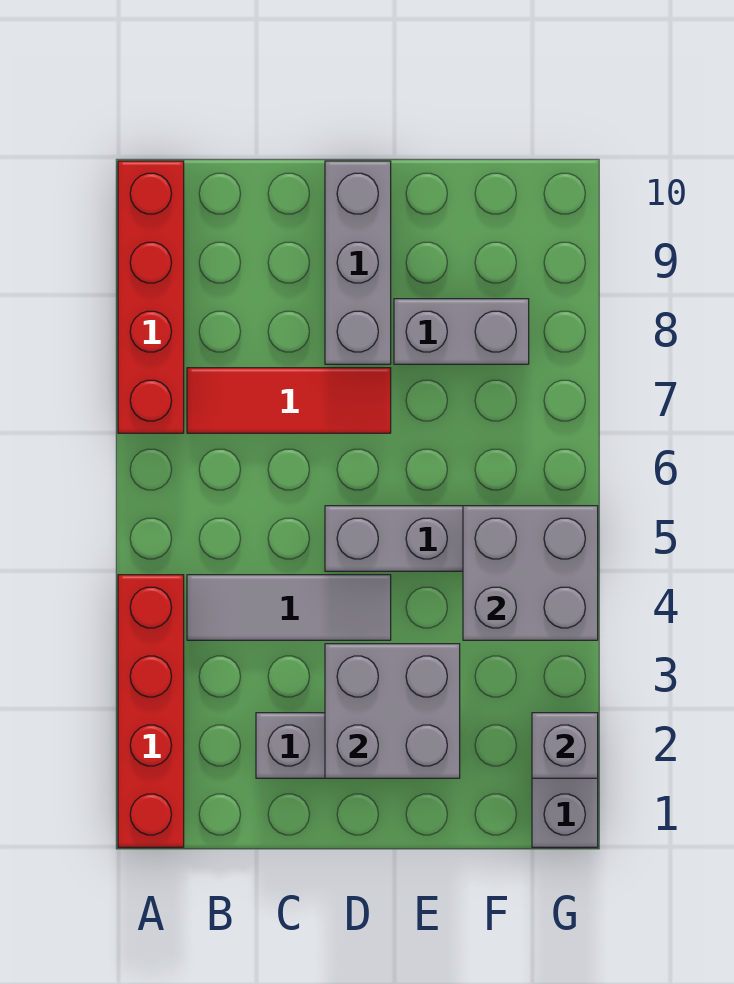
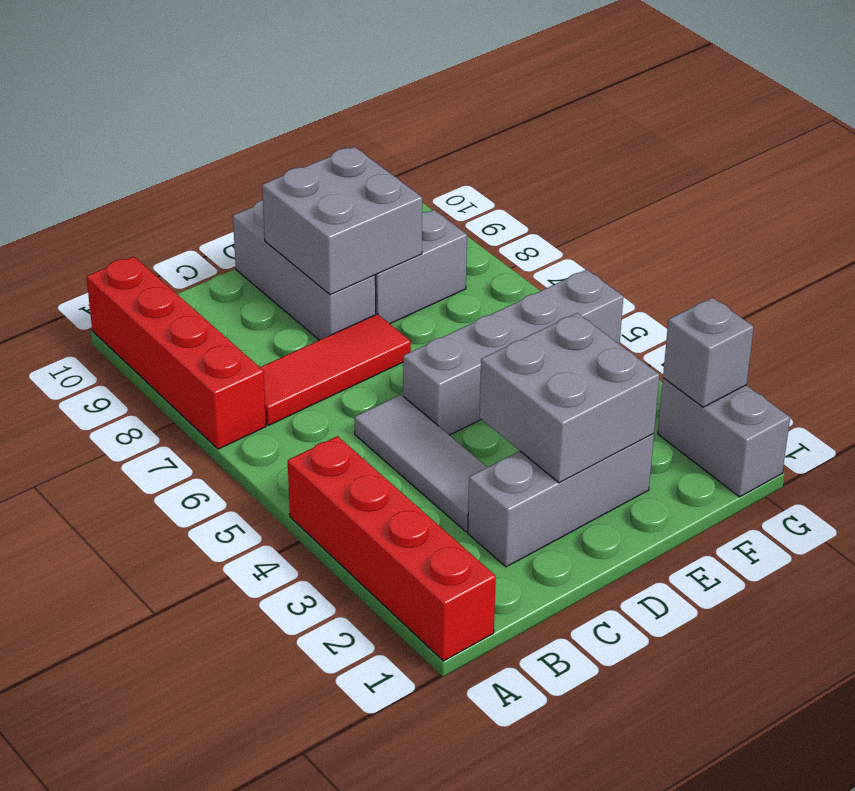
grey 1x3 tile [187,575,391,640] -> grey 1x3 tile turned to [355,395,487,532]
grey 2x2 brick [463,506,598,640] -> grey 2x2 brick moved to [262,147,422,295]

